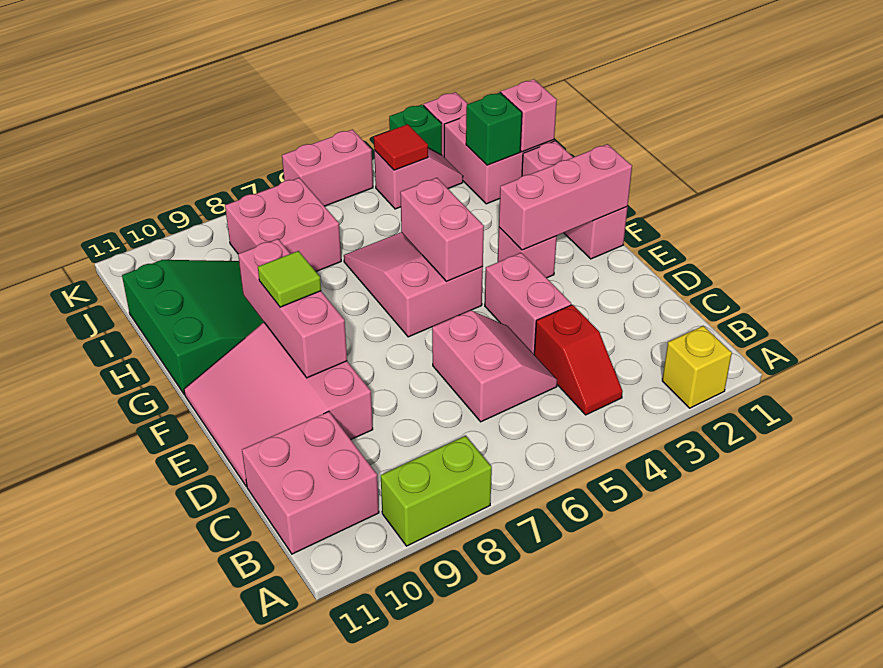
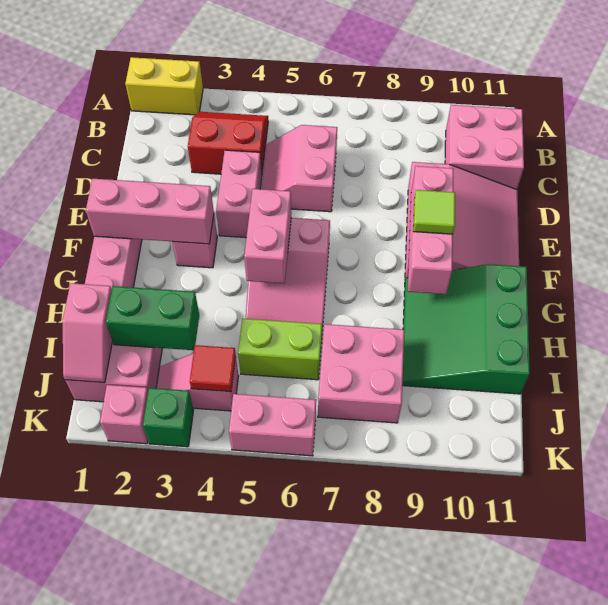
yellow 1x1 brick [662,326,732,408] -> yellow 1x2 brick [125,57,203,115]
lime 1x2 brick [381,436,492,546] -> lime 1x2 brick moved to [238,319,322,380]
red 1x2 slope [534,305,623,415] -> red 2x2 slope [188,112,268,175]
green 1x1 brick [466,92,522,165] -> green 1x2 brick [106,286,199,350]

